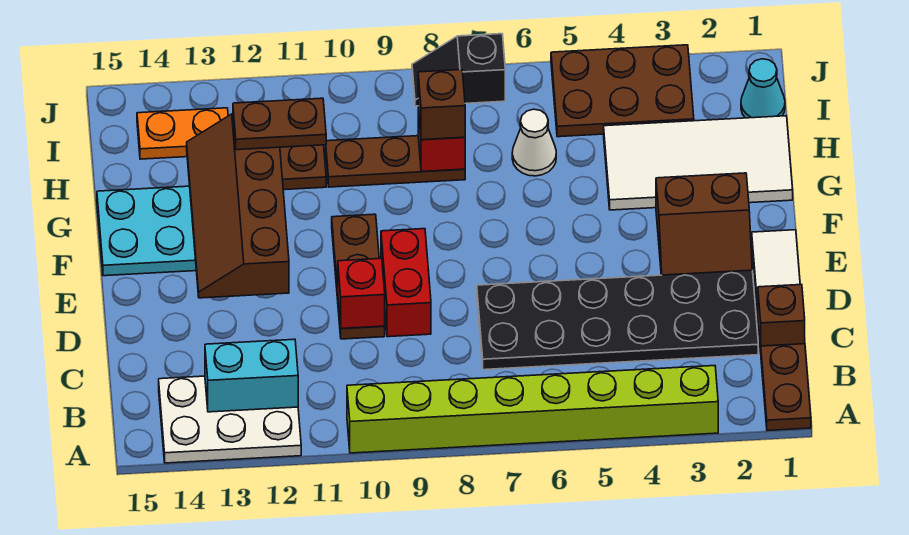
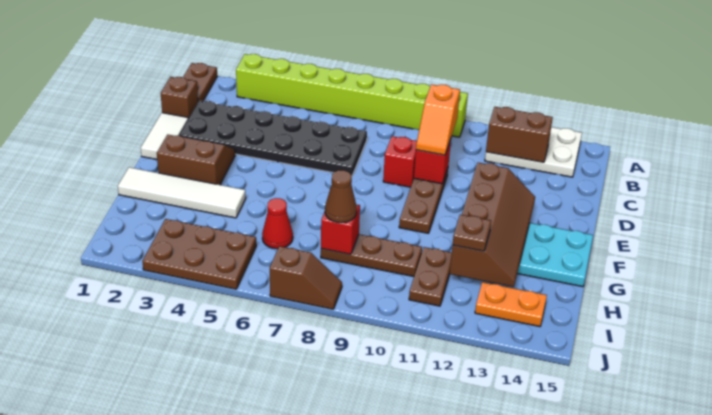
cyan 1x2 brick [205,339,298,412] -> brown 1x2 brick [486,107,553,162]
none -> orange 1x2 slope [416,84,460,155]
red 1x2 brick [381,229,431,337] -> red 1x1 brick [383,136,417,187]
white 2x4 tile [604,116,793,210] -> white 1x4 tile [118,167,246,218]
white 1x1 cone [512,109,556,176] -> red 1x1 cone [262,198,293,249]
brown 1x1 brick [418,70,465,140] -> brown 1x1 cone [325,170,357,223]
brown 1x2 plate [233,98,326,150] -> brown 1x1 plate [453,214,491,251]
cyan 1x1 cone [741,59,785,118] -> none
black 1x2 slope [412,34,505,106] -> brown 1x2 slope [270,246,342,309]

